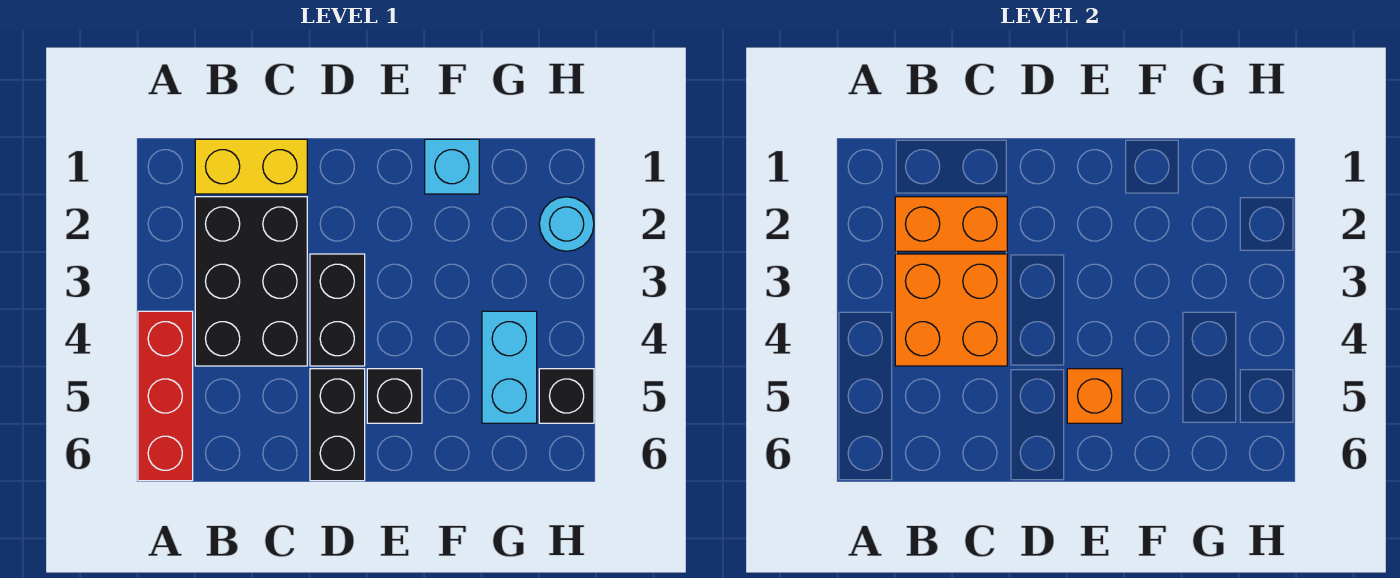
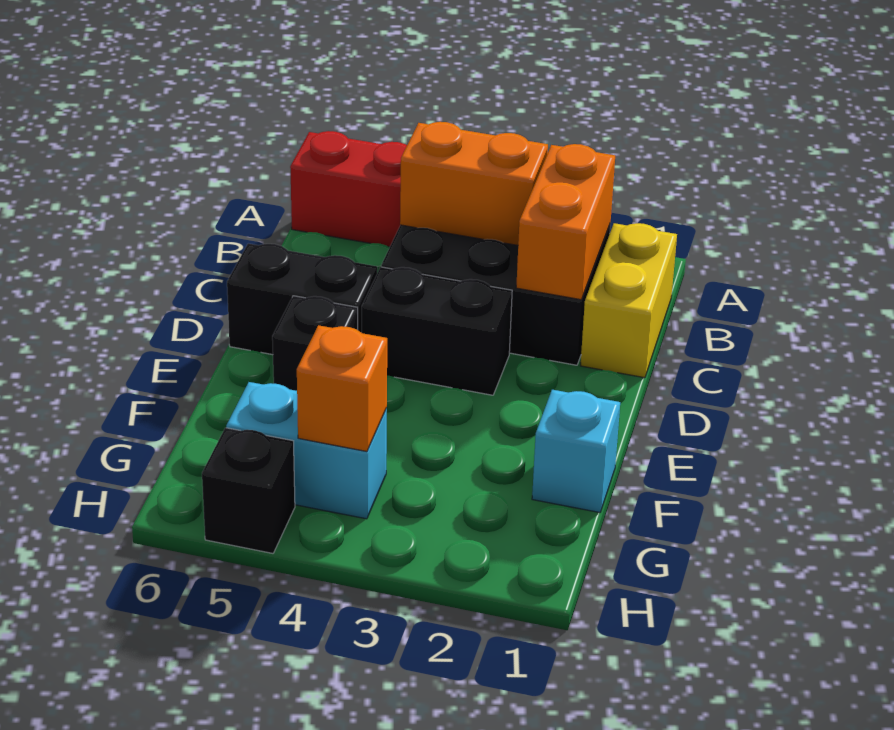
orange 2x2 brick [895,254,1007,366] -> orange 1x2 brick [400,122,548,245]
orange 1x1 brick [1067,369,1122,423] -> orange 1x1 brick moved to [297,325,387,451]
cyan 1x1 round brick [539,197,594,251] -> none

